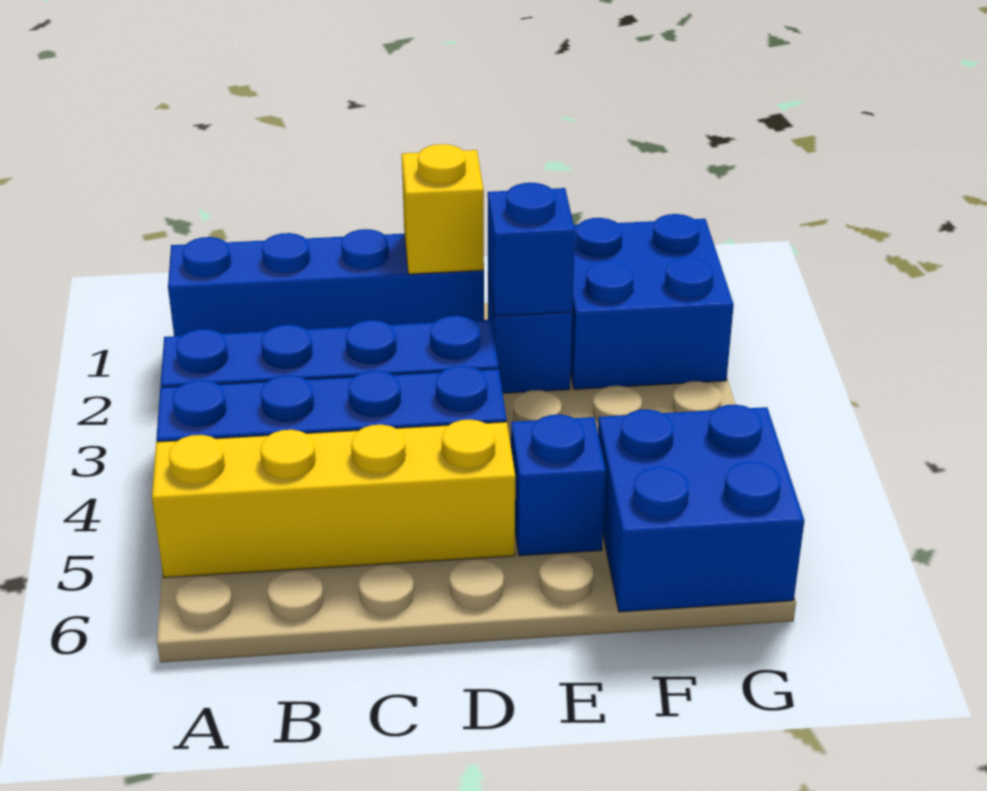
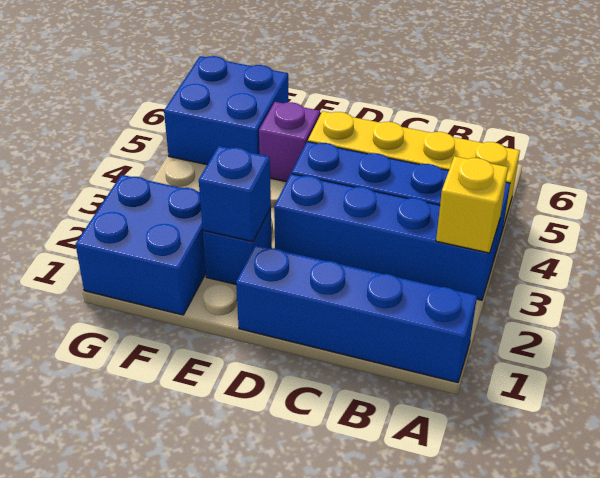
yellow 1x1 brick [402,144,484,274] -> yellow 1x1 brick moved to [436,156,508,253]
blue 1x1 brick [511,414,606,556] -> purple 1x1 brick [259,102,320,182]

